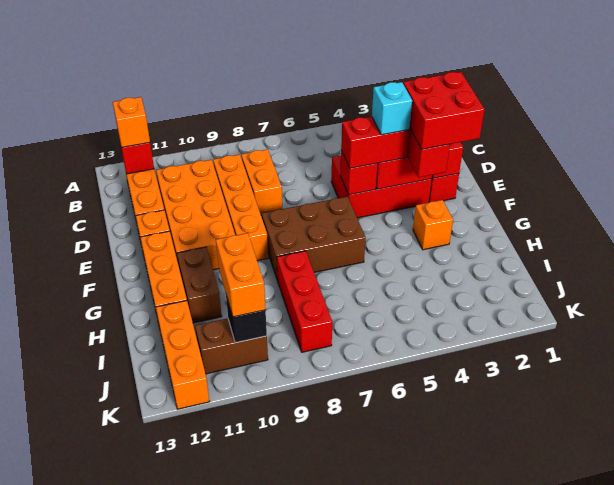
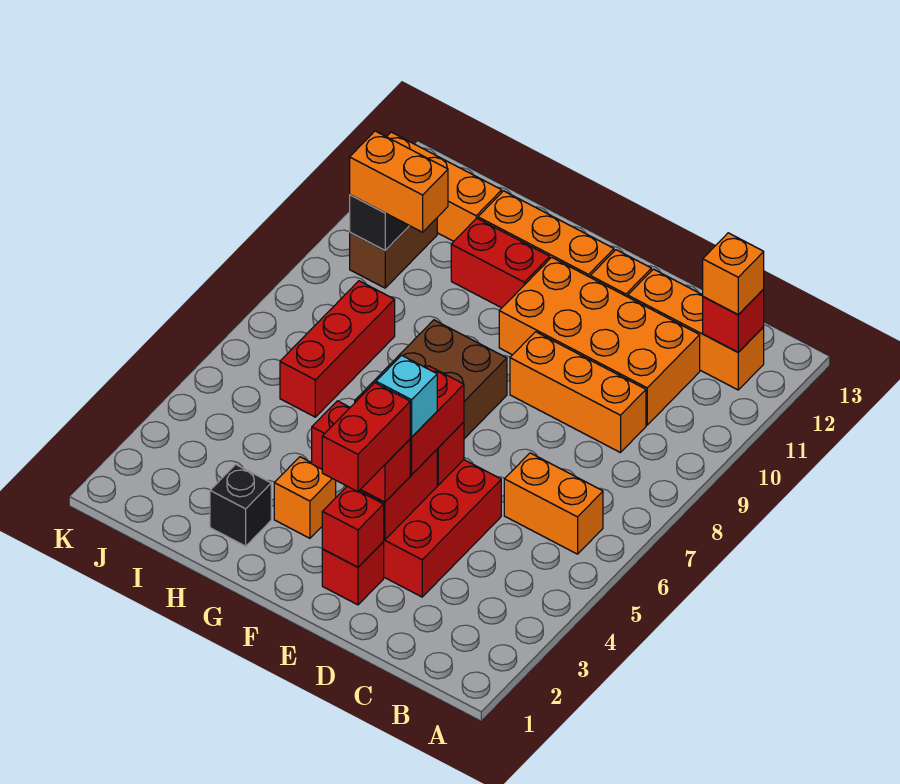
orange 1x2 brick [241,149,282,215] -> orange 1x2 brick moved to [504,453,603,554]
orange 1x4 brick [213,154,268,261] -> orange 1x3 brick [510,332,646,453]
red 2x2 brick [403,72,485,149] -> red 1x2 brick [322,383,410,492]
brown 1x2 brick [177,247,222,323] -> red 1x2 brick [451,218,550,308]
none -> black 1x1 brick [210,464,271,546]
red 1x3 brick [277,251,332,352] -> red 1x3 brick turned to [280,281,395,417]

